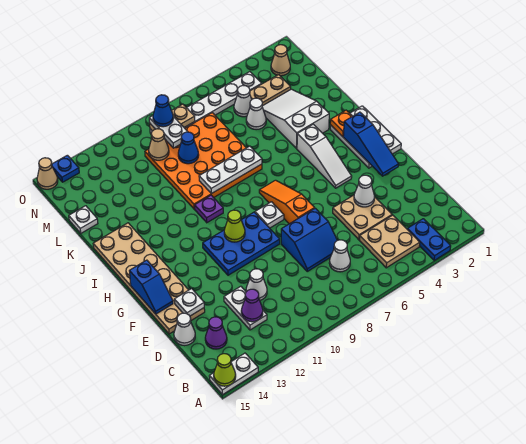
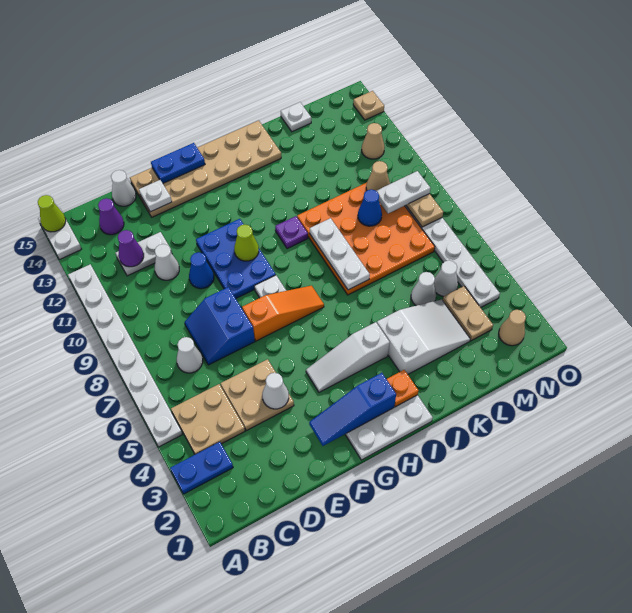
none -> white 1x8 plate [68,264,182,447]
blue 1x2 slope [130,260,173,314] -> blue 1x2 plate [151,143,205,183]
blue 1x1 cone [153,95,173,127] -> blue 1x1 cone moved to [189,252,214,289]
blue 1x1 plate [52,155,79,182] -> tan 1x1 plate [353,91,384,120]
tan 1x1 cone [37,158,58,189] -> tan 1x1 cone moved to [362,123,385,159]

